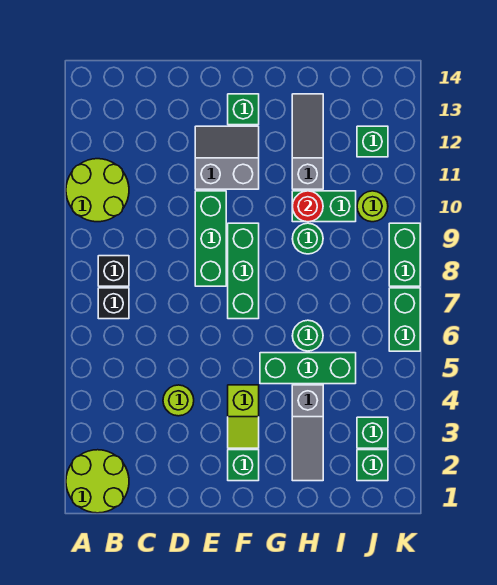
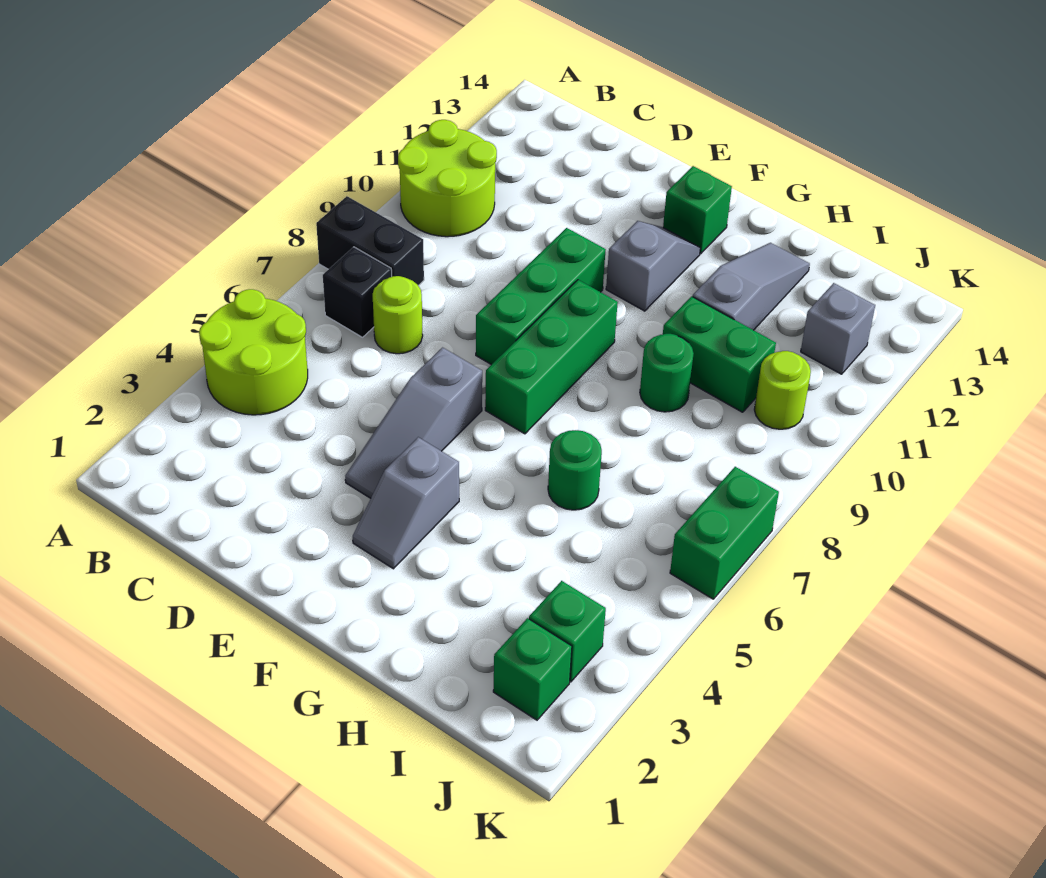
lime 2x2 round brick [66,450,129,513] -> lime 2x2 round brick moved to [199,289,308,415]
black 1x1 brick [98,256,129,286] -> black 1x2 brick [316,196,424,285]
lime 1x1 round brick [163,385,194,416] -> lime 1x1 round brick moved to [373,276,423,354]
grey 2x2 slope [195,126,259,189] -> grey 1x2 slope [606,221,700,311]
green 1x1 brick [228,450,259,481] -> none
lime 1x2 slope [228,385,259,448] -> grey 1x2 slope [353,437,459,569]
green 1x3 brick [260,353,356,384] -> none
grey 1x3 slope [292,385,323,481] -> grey 1x3 slope moved to [345,348,482,498]
red 1x1 round brick [292,191,323,222] -> none
green 1x1 brick [357,126,388,157] -> grey 1x1 brick [801,283,875,374]
green 1x2 brick [389,223,420,286] -> none

